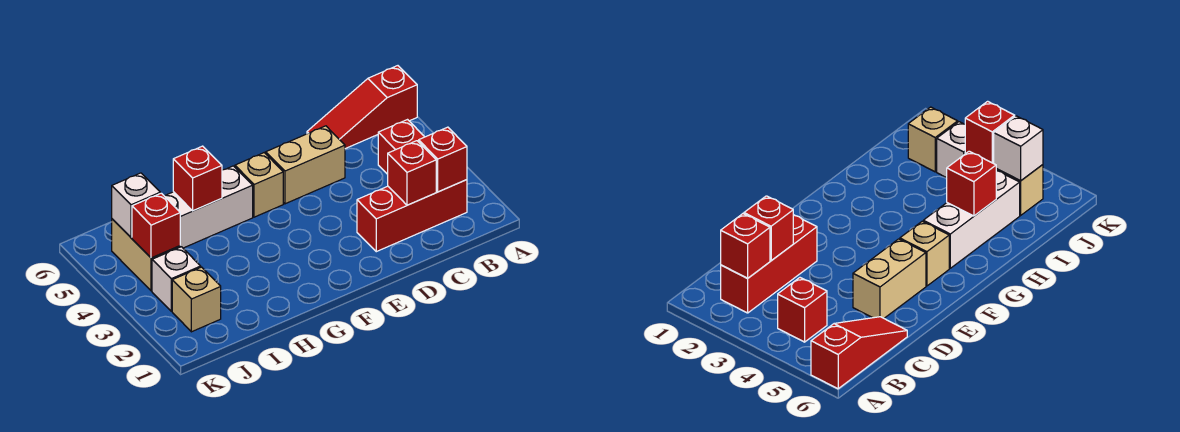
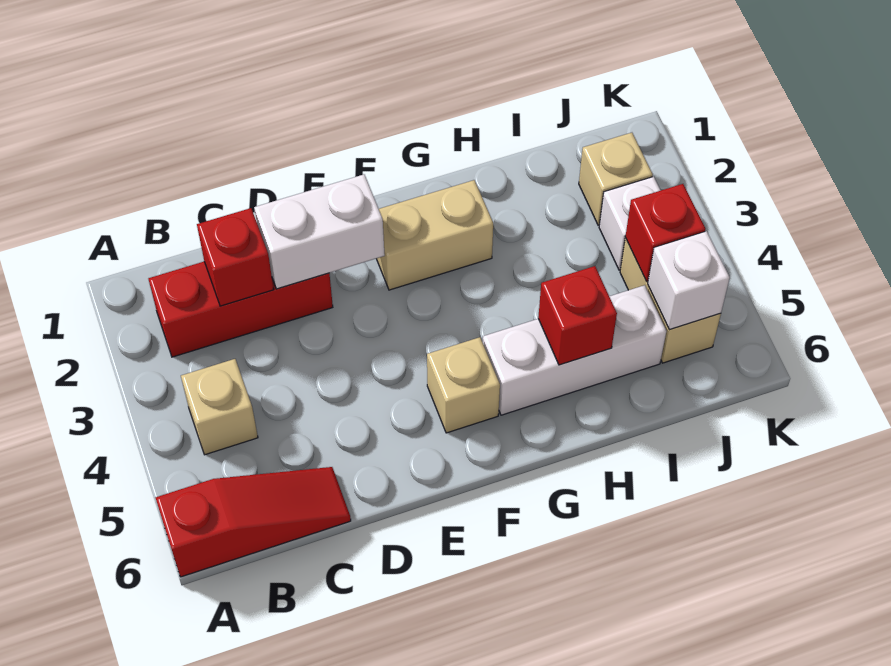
red 1x1 brick [419,127,467,192] -> none
red 1x1 brick [378,120,424,174] -> tan 1x1 brick [181,359,258,455]
none -> white 1x2 brick [254,174,385,289]
tan 1x2 brick [266,126,345,204] -> tan 1x2 brick moved to [376,180,493,290]

